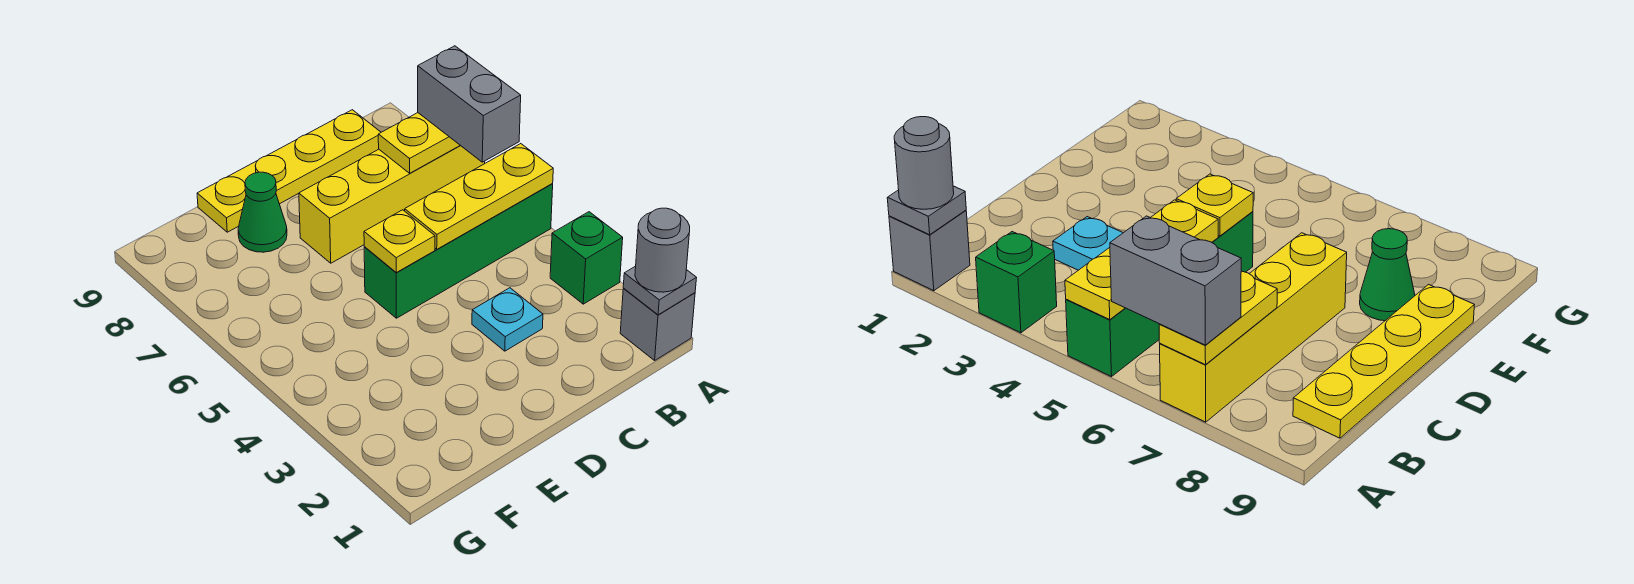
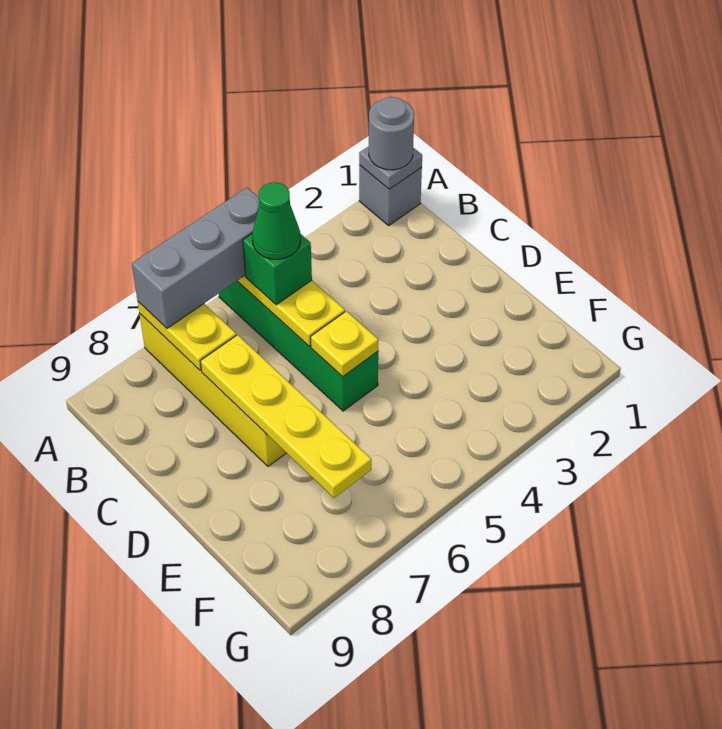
green 1x1 brick [550,212,623,304] -> green 1x1 brick moved to [243,234,312,305]
grey 1x2 brick [418,46,521,162] -> grey 1x3 brick [132,188,259,328]
yellow 1x4 plate [197,110,381,232] -> yellow 1x4 plate moved to [200,335,371,498]
cyan 1x1 plate [472,288,543,351] -> none
green 1x1 cone [238,172,287,252] -> green 1x1 cone moved to [252,182,301,259]

